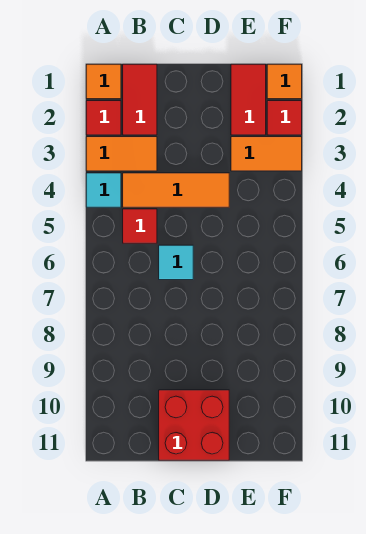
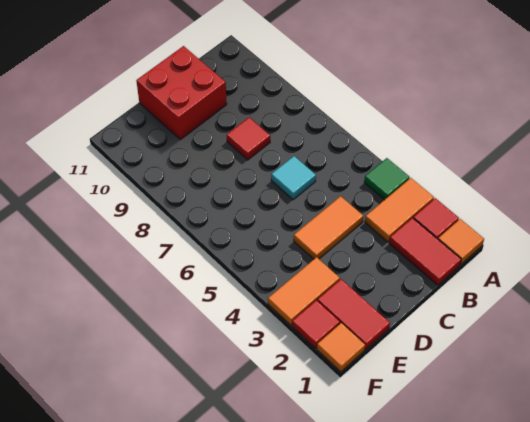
cyan 1x1 tile [86,173,121,207] -> green 1x1 tile [364,158,410,200]
orange 1x3 tile [123,173,229,207] -> orange 1x2 tile [294,196,363,259]
red 1x1 tile [123,209,157,243] -> red 1x1 tile moved to [227,117,270,160]

